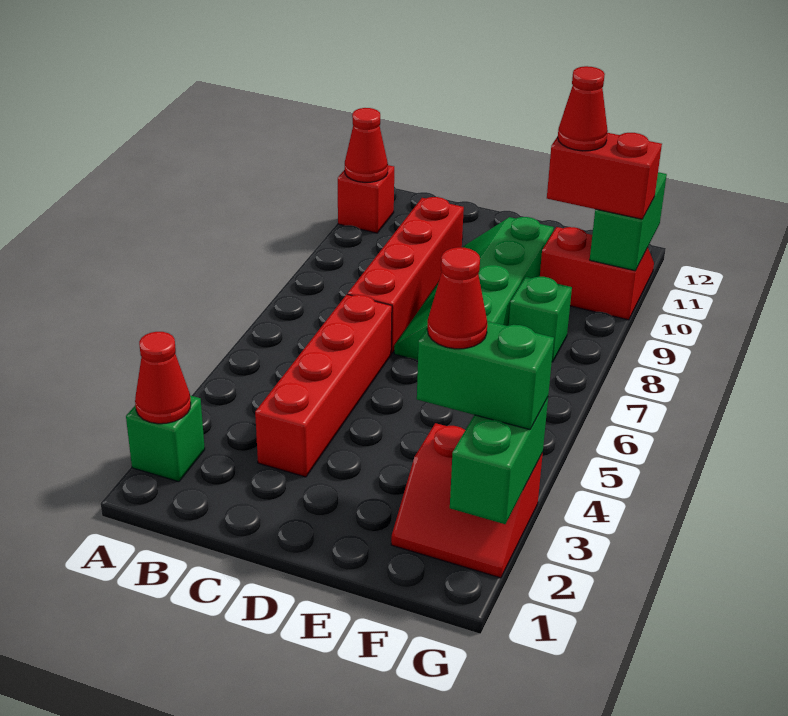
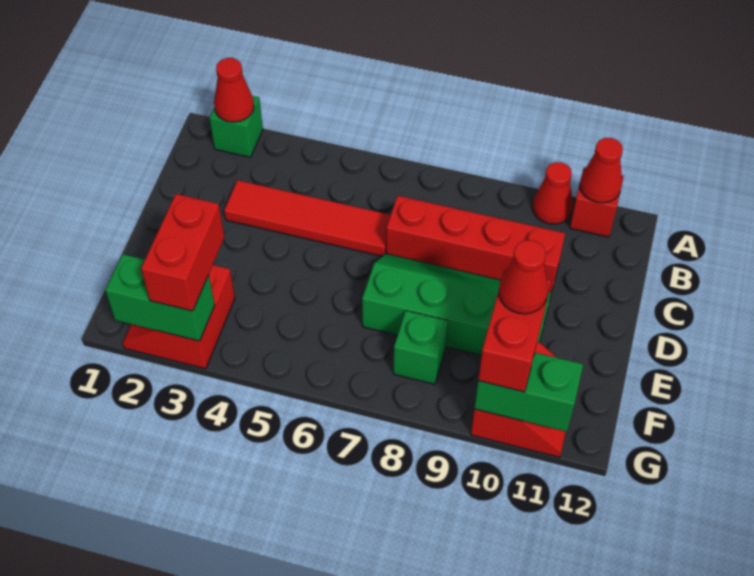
red 1x4 brick [255,294,392,477] -> red 1x4 tile [224,180,391,256]
green 1x2 brick [417,321,554,430] -> red 1x2 brick [141,194,224,311]
red 1x1 cone [427,247,487,349] -> red 1x1 cone moved to [532,162,573,224]

